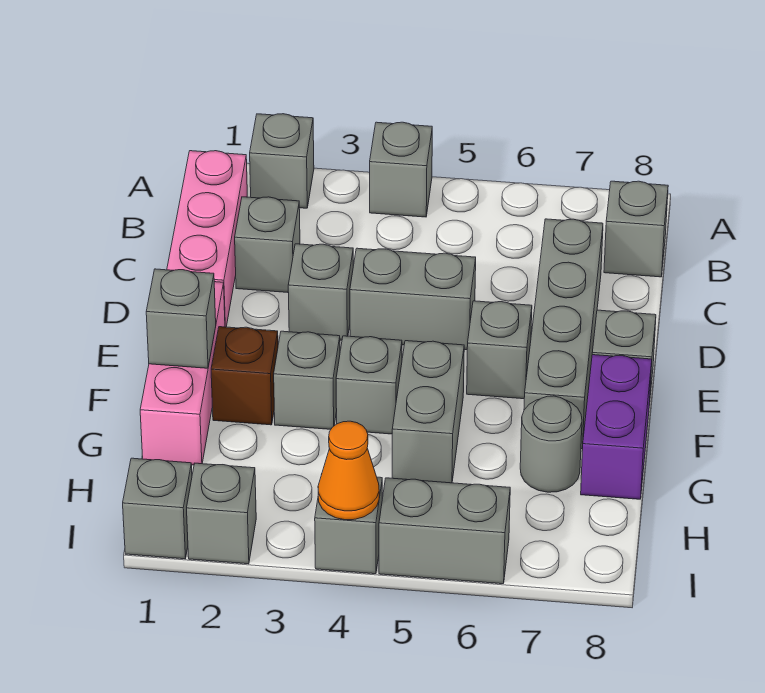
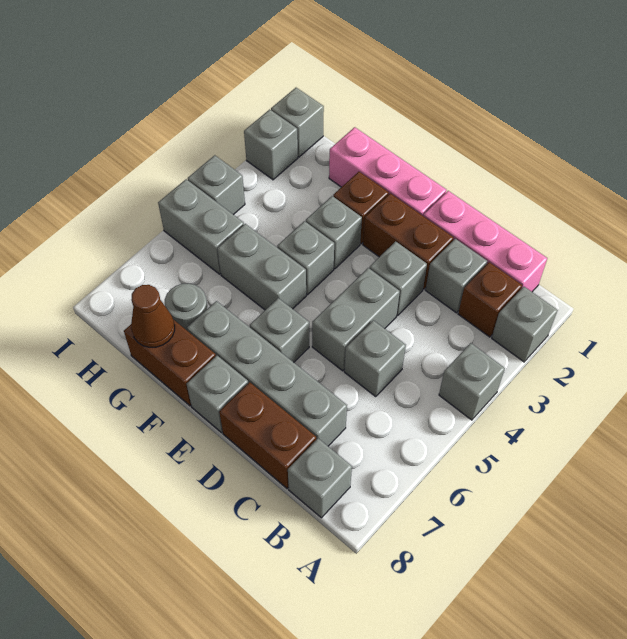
none -> brown 1x1 brick [458,262,522,337]
none -> brown 1x2 brick [219,382,316,488]
none -> brown 1x2 brick [363,193,454,289]
grey 1x1 brick [146,269,216,368] -> grey 1x1 brick moved to [344,320,406,396]
purple 1x2 brick [581,355,652,499] -> brown 1x2 brick [124,320,216,406]
none -> brown 1x1 cone [131,285,175,347]
orange 1x1 cone [318,421,379,520] -> none
grey 1x2 brick [379,478,510,584] -> grey 1x2 brick turned to [158,179,244,274]

